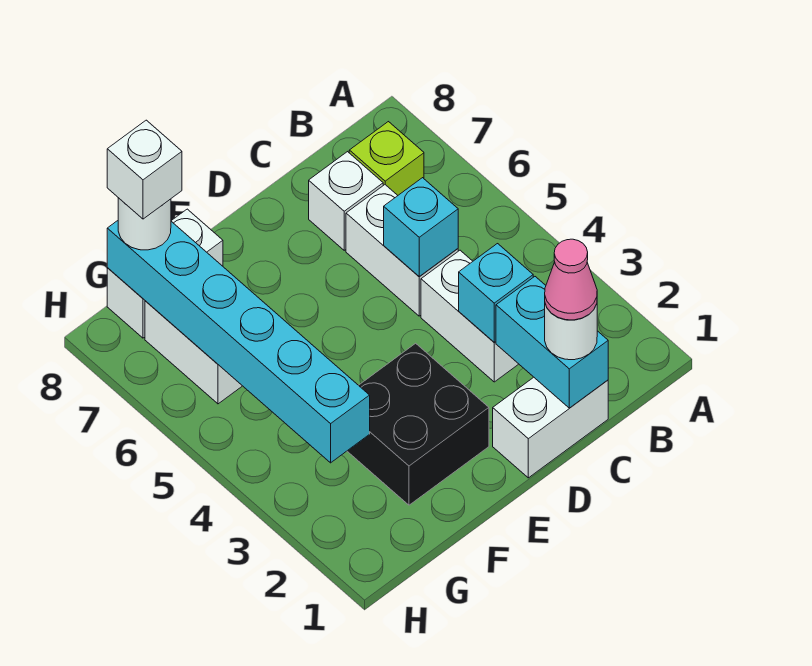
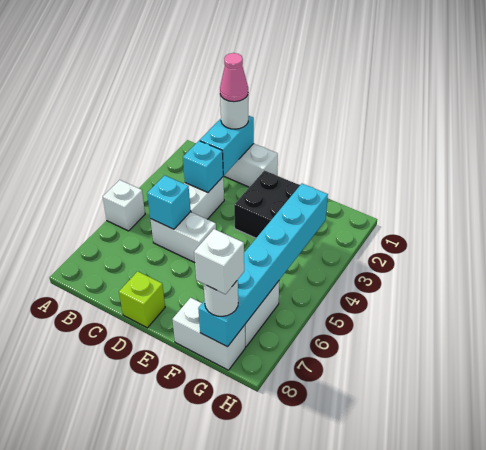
lime 1x1 brick [349,122,424,195] -> lime 1x1 brick moved to [119,271,165,328]
white 1x2 brick [346,185,458,316] -> white 1x2 brick turned to [151,212,216,263]
white 1x1 brick [309,152,383,250] -> white 1x1 brick moved to [103,180,145,231]

